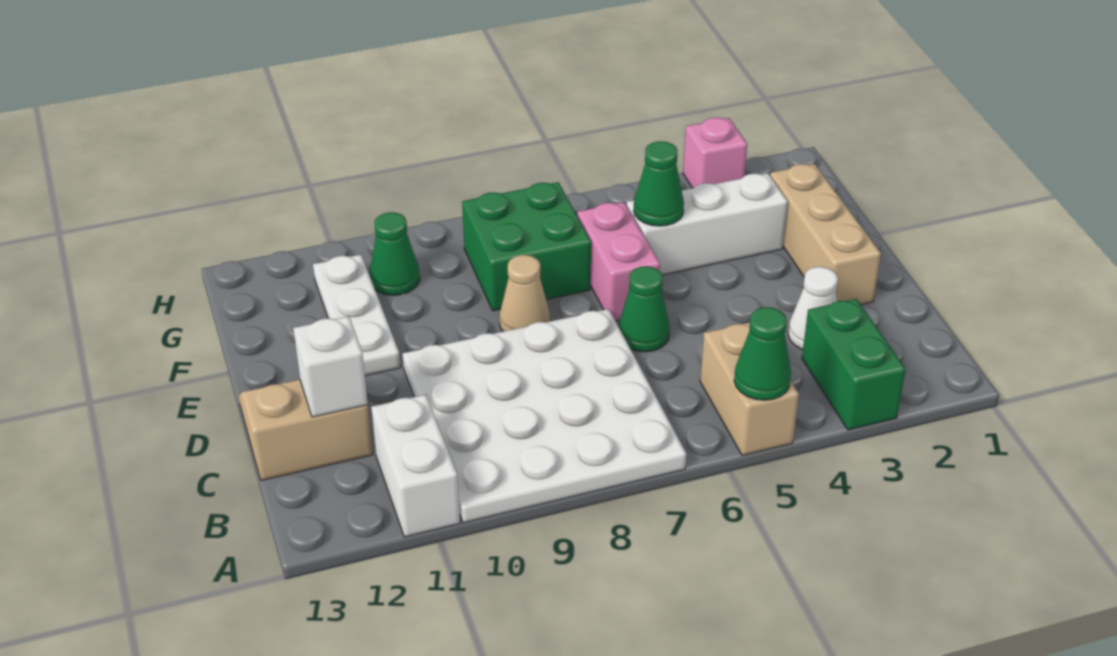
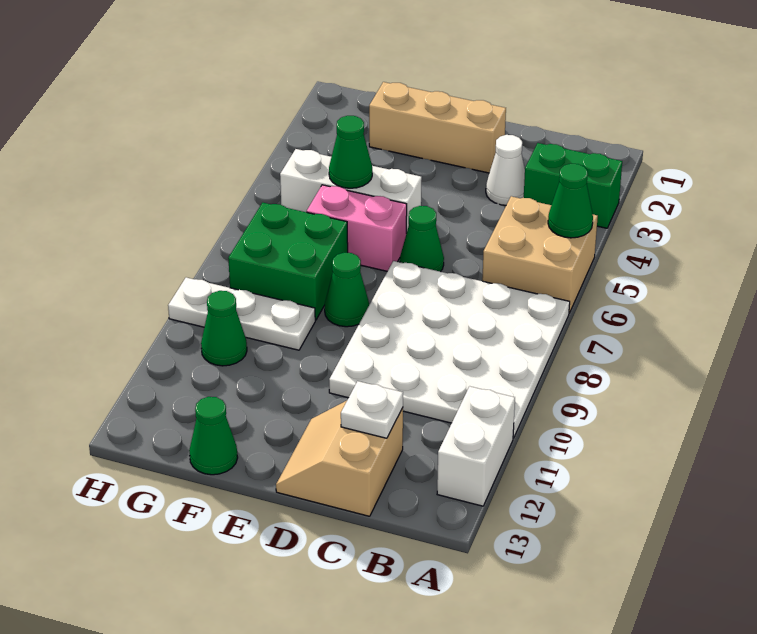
tan 1x2 brick [700,323,799,455] -> tan 2x2 brick [482,196,598,313]
white 1x2 brick [371,395,460,537] -> white 1x2 brick turned to [437,386,515,506]
white 1x1 brick [293,316,368,417] -> white 1x1 plate [341,381,403,438]
tan 1x1 cone [499,255,550,331] -> green 1x1 cone [325,253,369,327]
white 1x3 plate [313,255,400,376] -> white 1x3 plate moved to [168,277,315,350]
white 1x3 brick [626,173,788,275] -> white 1x3 brick turned to [280,149,422,233]
none -> green 1x1 cone [189,397,238,475]
pink 1x1 brick [683,118,747,188] -> none

